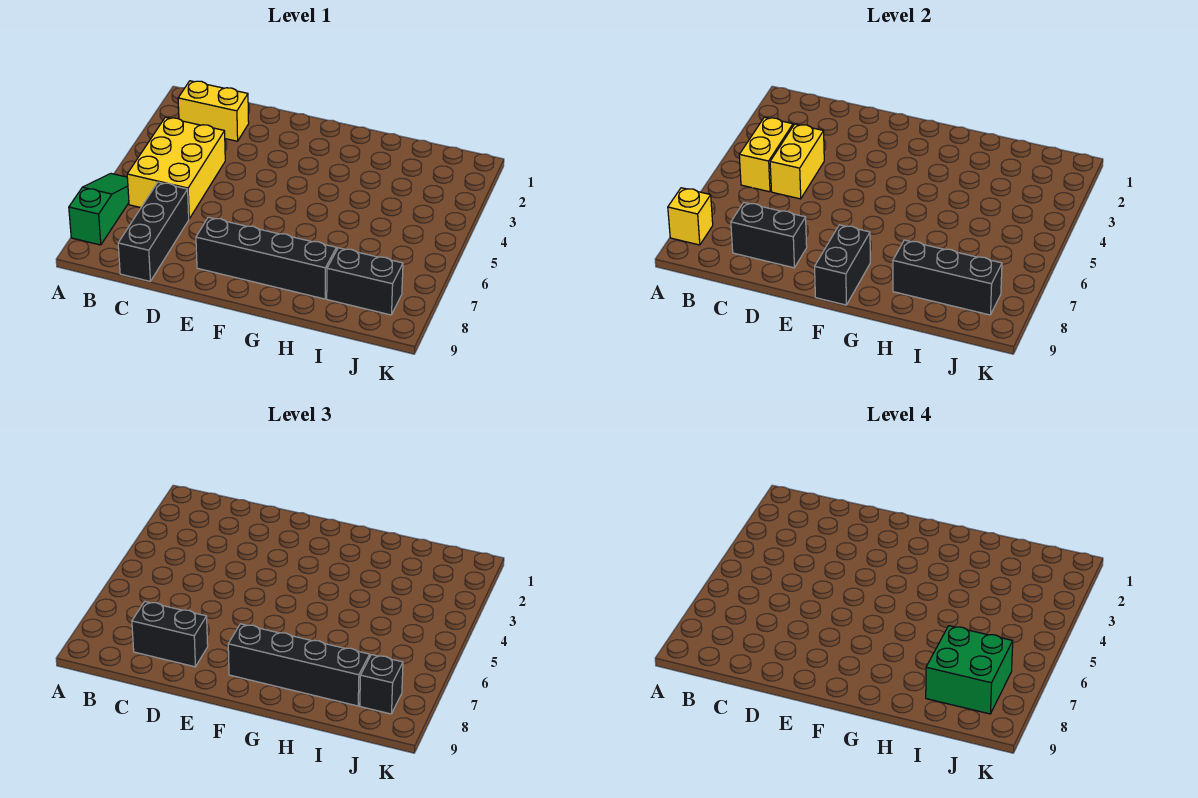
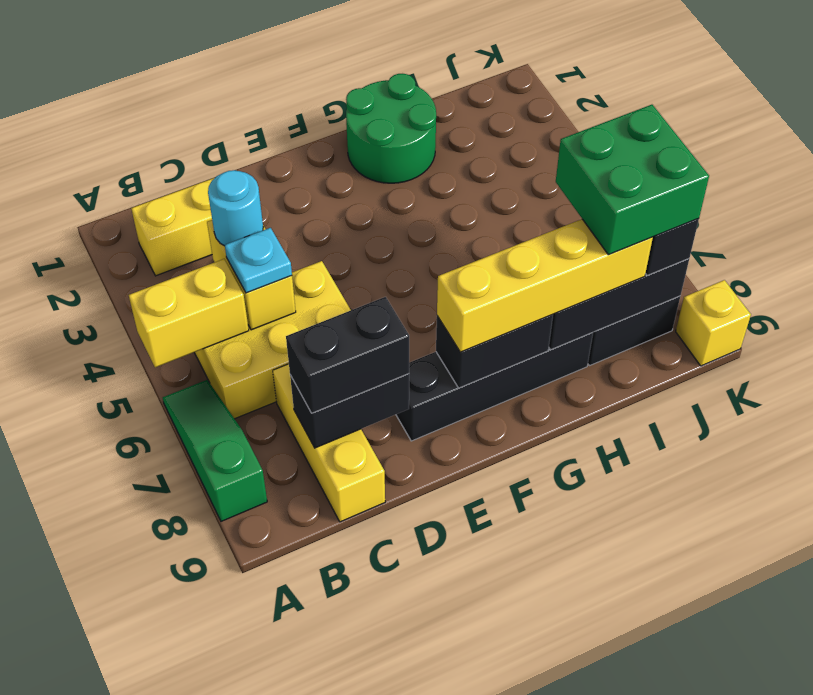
yellow 1x1 brick [668,188,713,245] -> yellow 1x1 brick moved to [676,280,751,366]
yellow 2x3 brick [127,117,225,219] -> yellow 2x3 brick turned to [194,261,351,419]
yellow 1x2 brick [739,117,793,192] -> yellow 1x2 brick turned to [129,259,249,367]
none -> cyan 1x1 round brick [208,170,263,246]
none -> cyan 1x1 plate [225,228,292,293]
black 1x3 brick [118,182,189,281] -> yellow 1x3 brick [273,364,385,522]
black 1x2 brick [815,225,870,305] -> black 1x2 brick turned to [436,315,553,388]
black 1x4 brick [228,624,370,706] -> yellow 1x4 brick [437,219,653,352]
none -> green 2x2 round brick [346,74,436,183]

